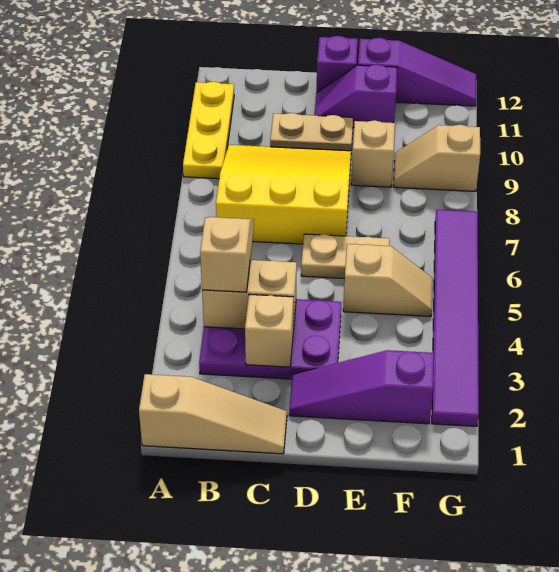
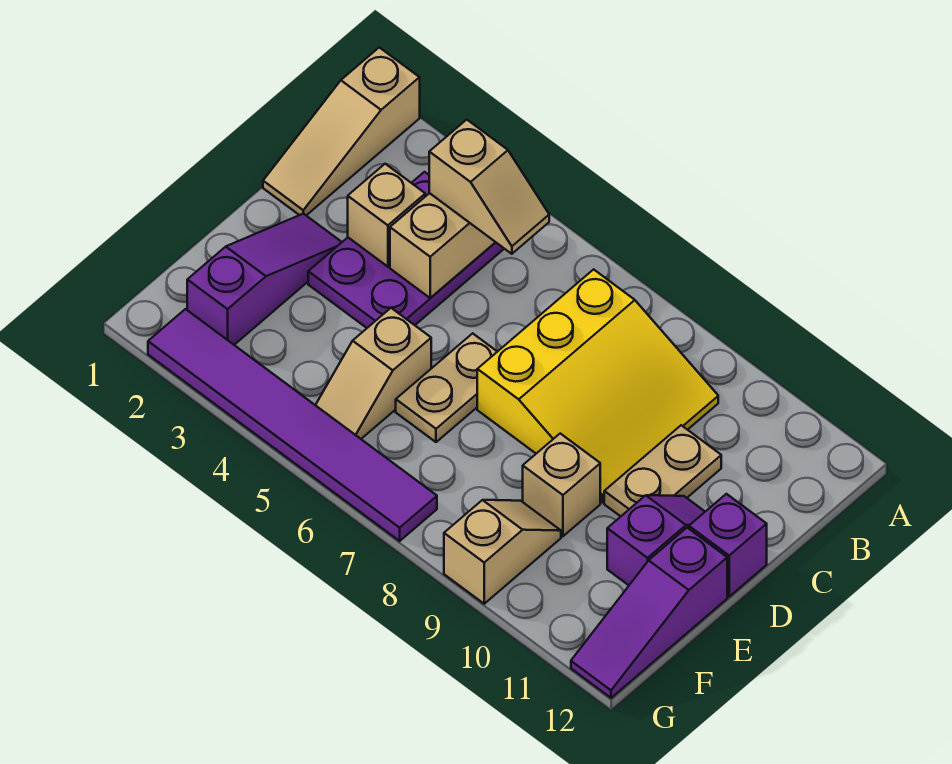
yellow 1x3 plate [183,82,234,179] -> none

